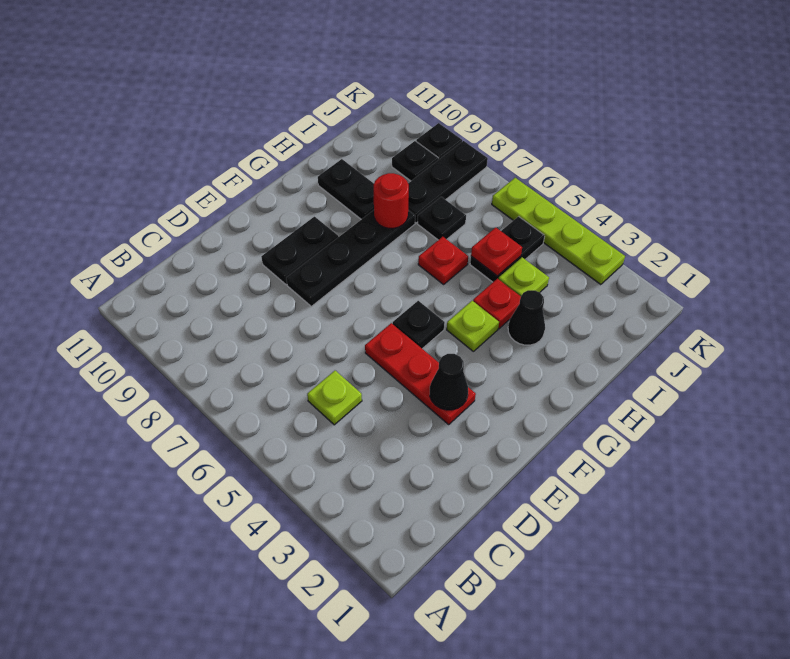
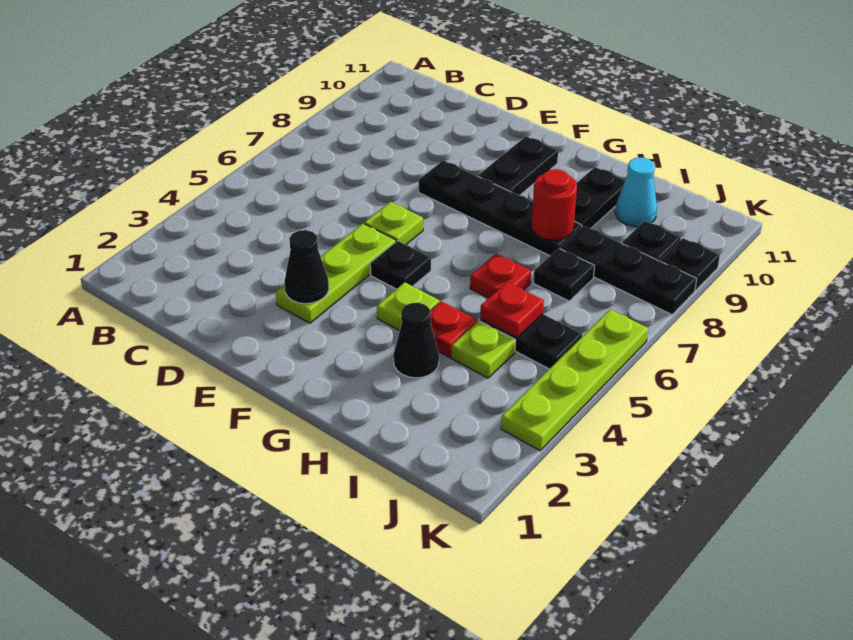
lime 1x1 plate [307,371,362,425] -> lime 1x1 plate moved to [364,202,423,245]
red 1x3 plate [365,323,476,424] -> lime 1x3 plate [276,224,396,323]
black 1x2 plate [261,217,338,285] -> black 1x2 plate turned to [478,136,558,195]
none -> cyan 1x1 cone [615,157,657,227]

